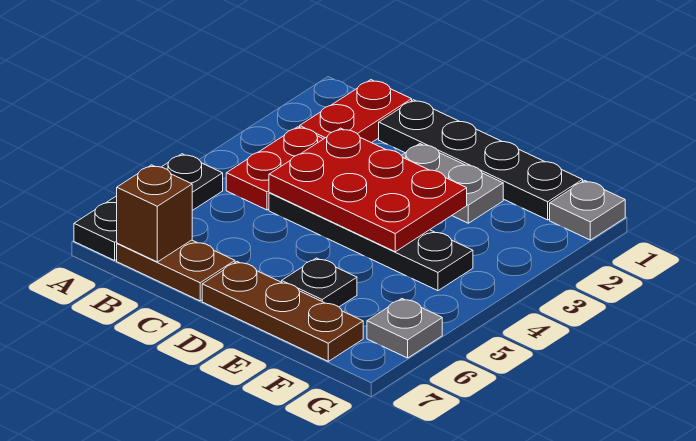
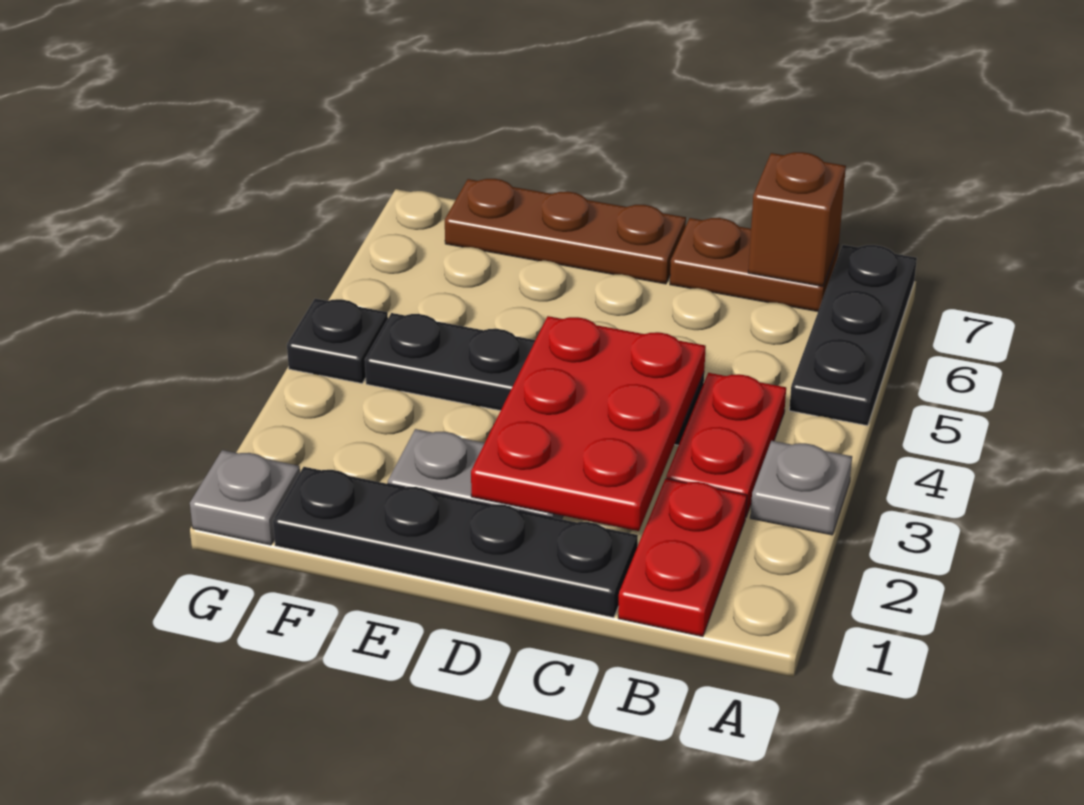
red 2x3 plate [269,128,467,252] -> red 2x3 plate turned to [471,316,706,531]
black 1x1 plate [282,258,357,307] -> black 1x1 plate moved to [287,299,388,383]
grey 1x1 plate [367,299,442,358] -> grey 1x1 plate moved to [750,441,852,535]

